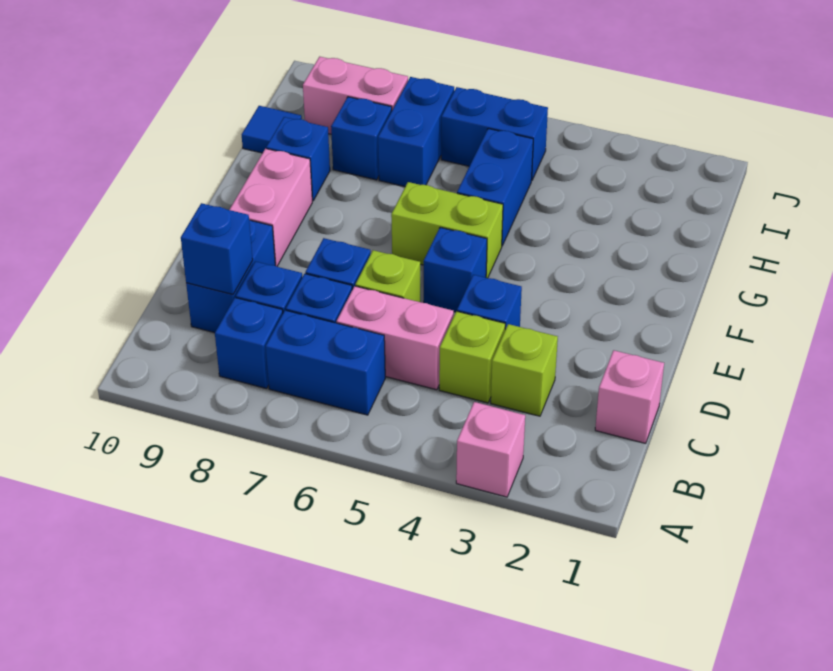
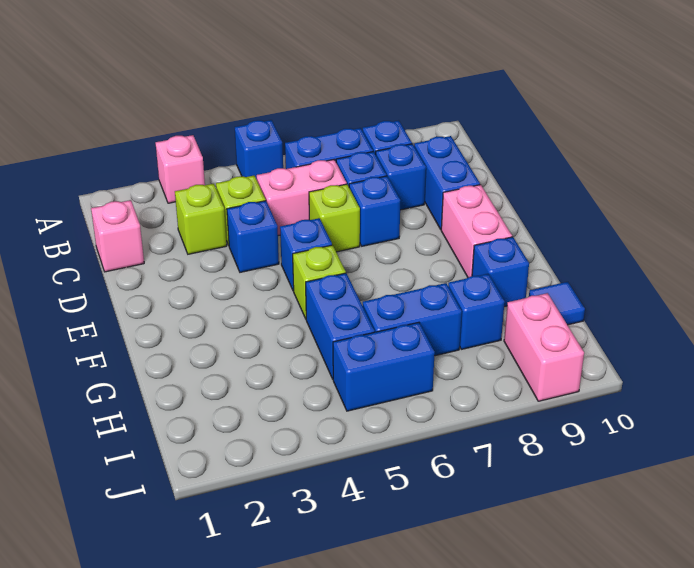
blue 1x1 brick [181,203,253,294] -> blue 1x1 brick moved to [235,120,283,179]
lime 1x2 brick [391,182,503,278] -> lime 1x1 brick [293,245,346,319]
blue 1x2 brick [378,77,454,187] -> blue 1x2 brick turned to [363,283,462,356]
pink 1x2 brick [303,57,408,134] -> pink 1x2 brick turned to [504,293,584,401]

